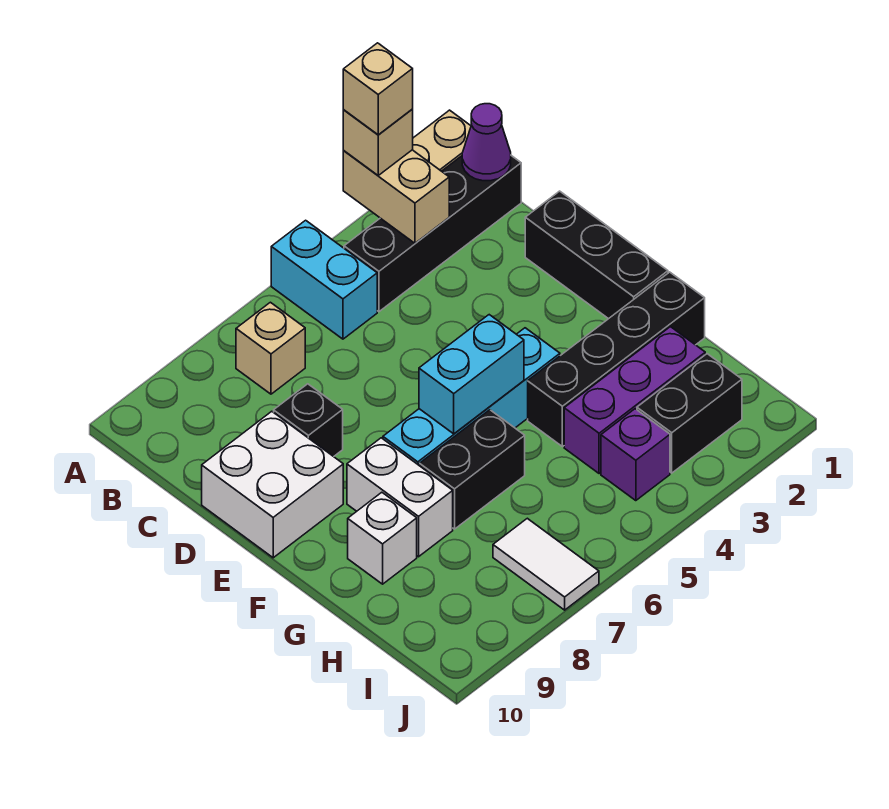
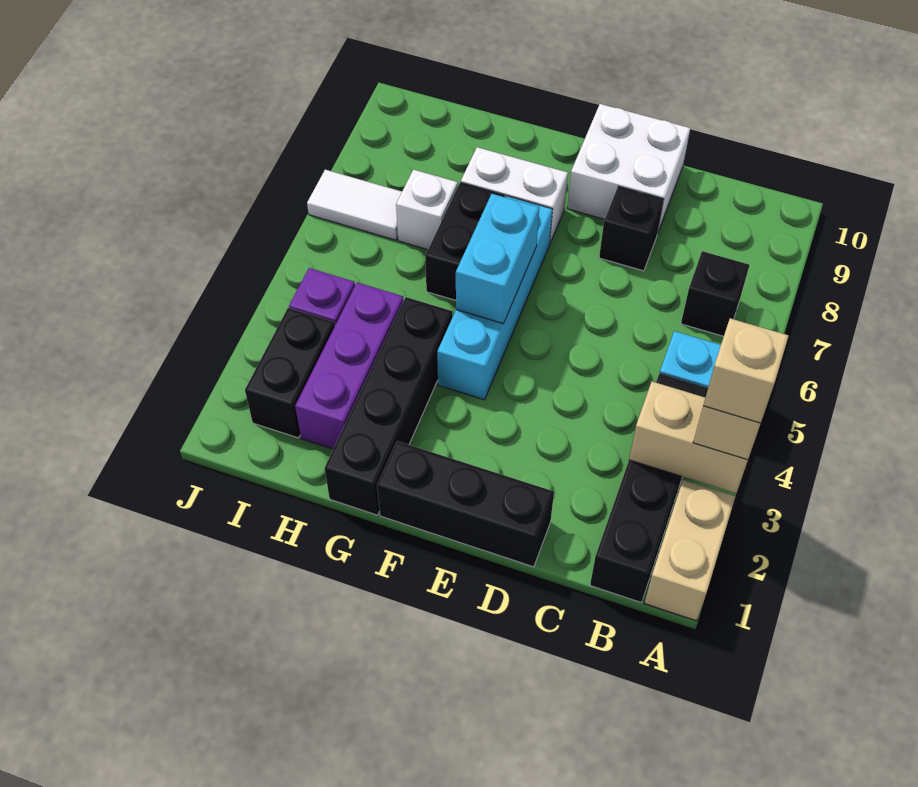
purple 1x1 cone [462,104,511,181] -> none
tan 1x1 brick [236,302,305,394] -> black 1x1 brick [681,251,749,336]
white 1x1 brick [348,492,417,584] -> white 1x1 brick moved to [396,170,458,250]

